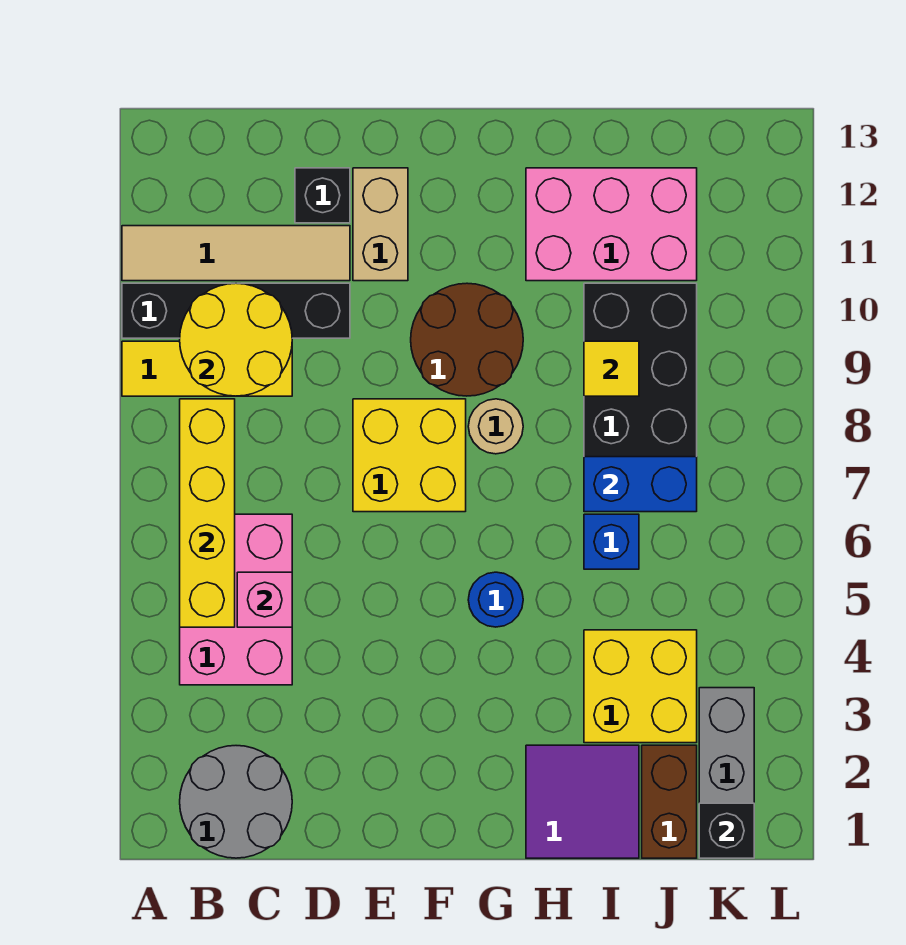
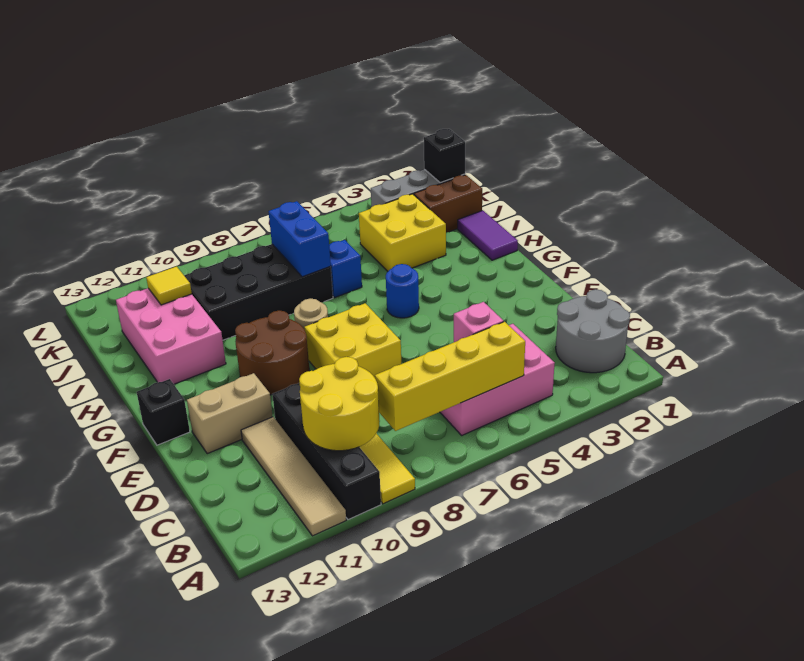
black 1x1 brick [295,168,350,223] -> black 1x1 brick moved to [137,379,190,445]
purple 2x2 tile [526,745,639,858] -> purple 1x2 tile [458,210,518,260]
yellow 1x1 tile [584,341,639,396] -> yellow 1x1 tile moved to [146,267,192,305]

